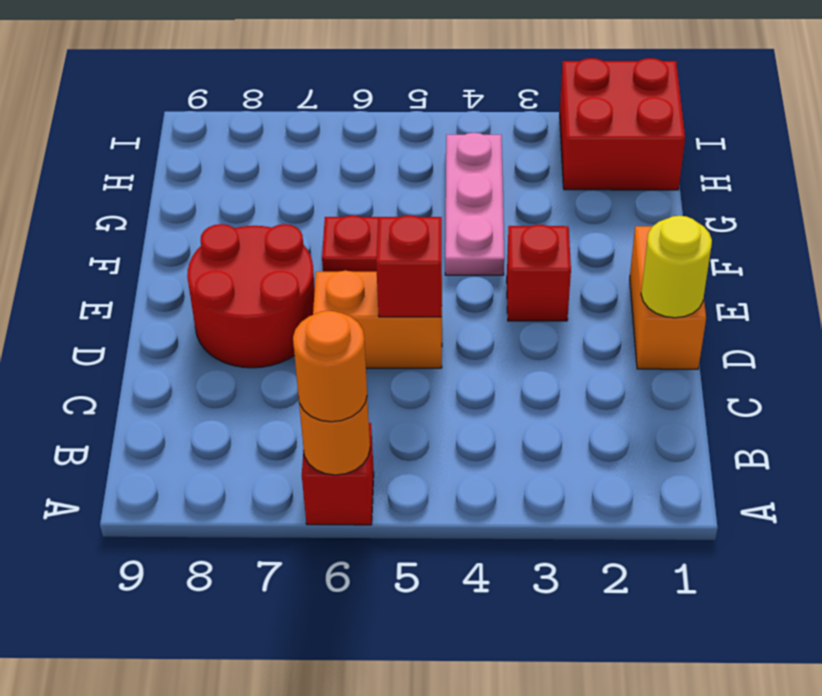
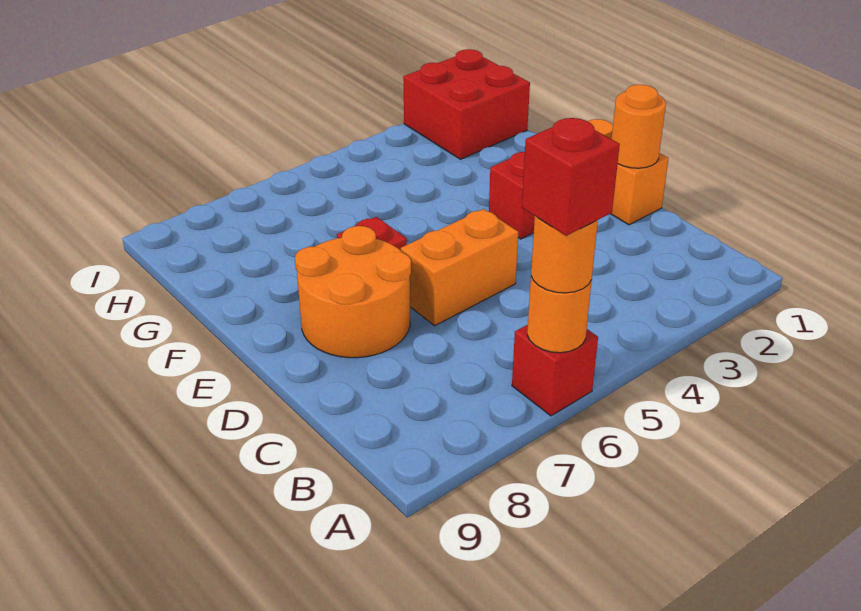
yellow 1x1 round brick [641,216,712,318] -> orange 1x1 round brick [612,85,666,168]
red 1x1 brick [376,215,442,317] -> red 1x1 brick moved to [522,118,620,236]
red 2x2 round brick [187,224,315,368] -> orange 2x2 round brick [295,226,411,358]
pink 1x3 plate [445,133,504,275] -> none

